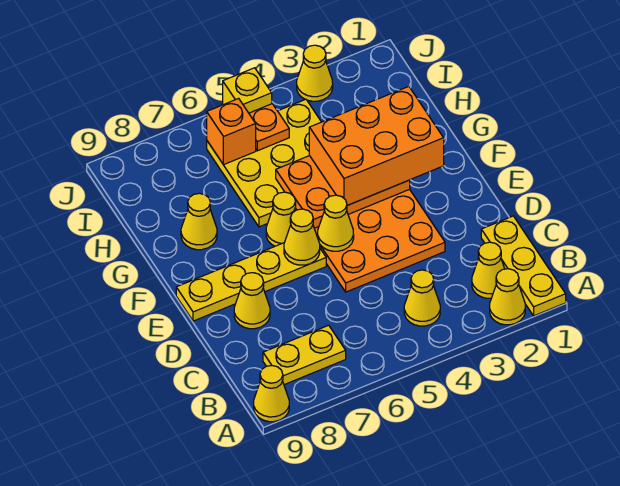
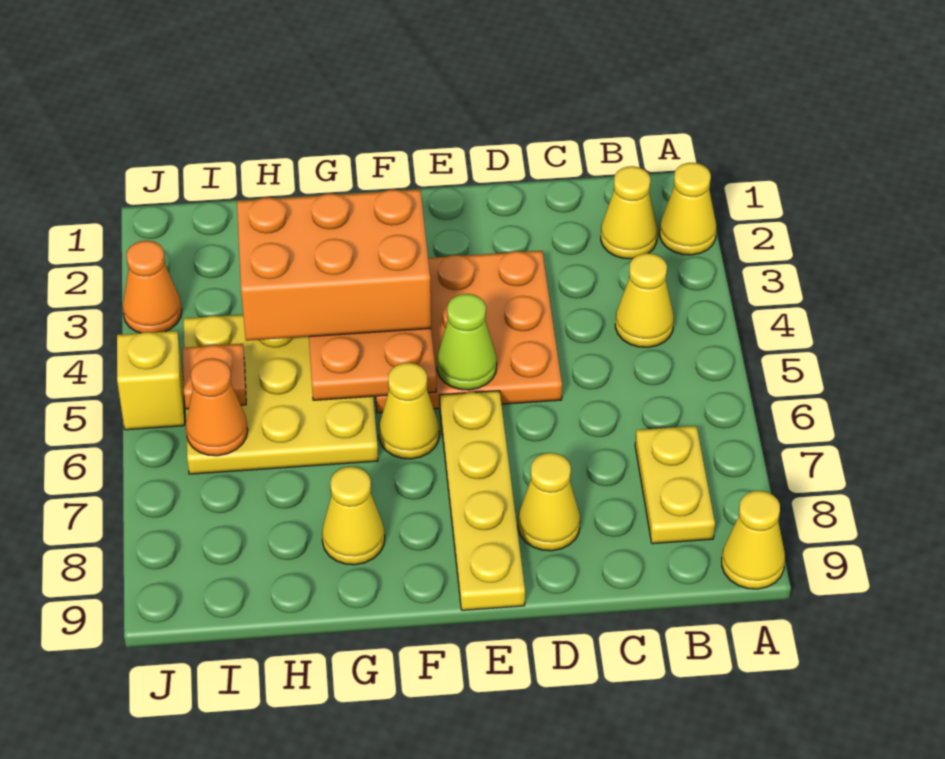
yellow 1x3 plate [481,216,566,316] -> none
yellow 1x1 cone [318,195,354,251] -> lime 1x1 cone [437,294,497,390]
yellow 1x1 cone [284,209,320,265] -> none
orange 2x3 brick [309,86,444,205] -> orange 2x3 brick turned to [237,189,431,341]
orange 1x1 brick [207,98,256,165] -> orange 1x1 cone [186,358,248,456]
yellow 1x1 cone [297,45,333,101] -> orange 1x1 cone [123,241,182,333]

